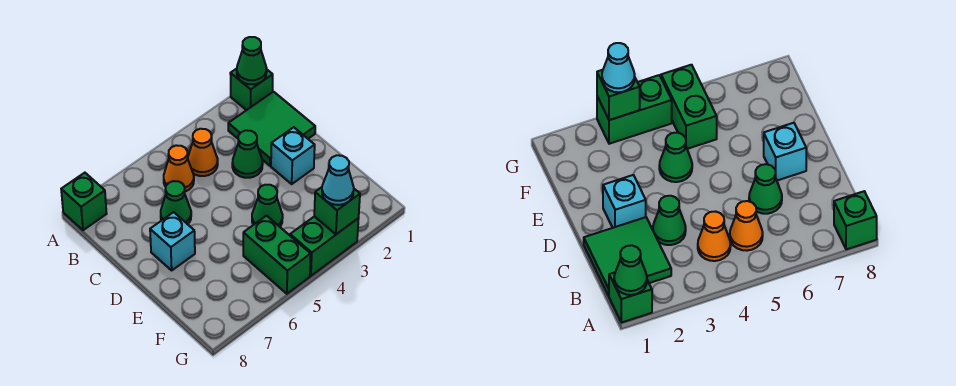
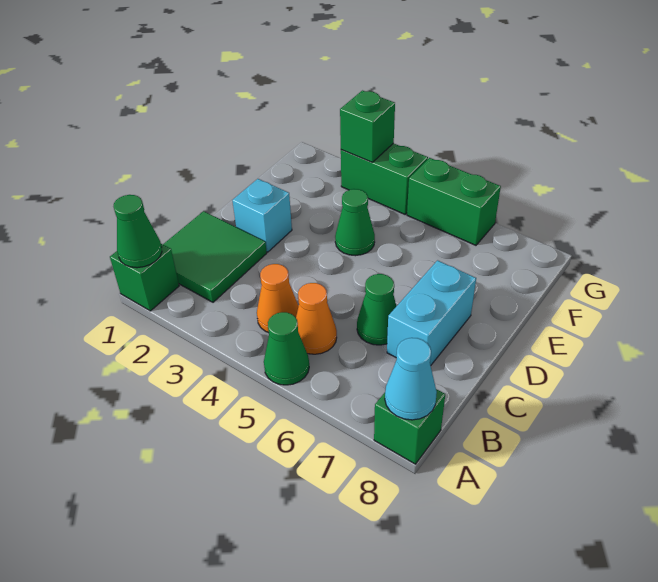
green 1x1 cone [232,130,263,178] -> green 1x1 cone moved to [264,312,309,385]
cyan 1x1 brick [150,212,195,270] -> cyan 1x2 brick [387,260,476,366]
green 1x2 brick [243,216,311,294] -> green 1x2 brick turned to [407,158,501,245]
cyan 1x1 cone [322,155,354,205] -> cyan 1x1 cone moved to [385,338,437,420]

